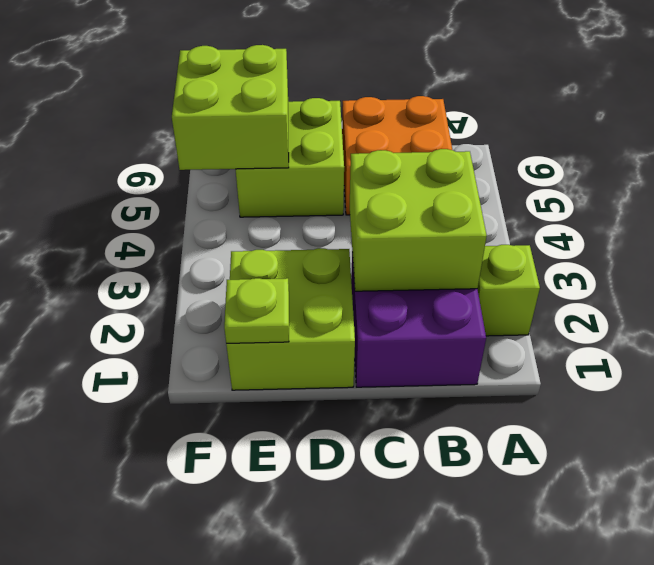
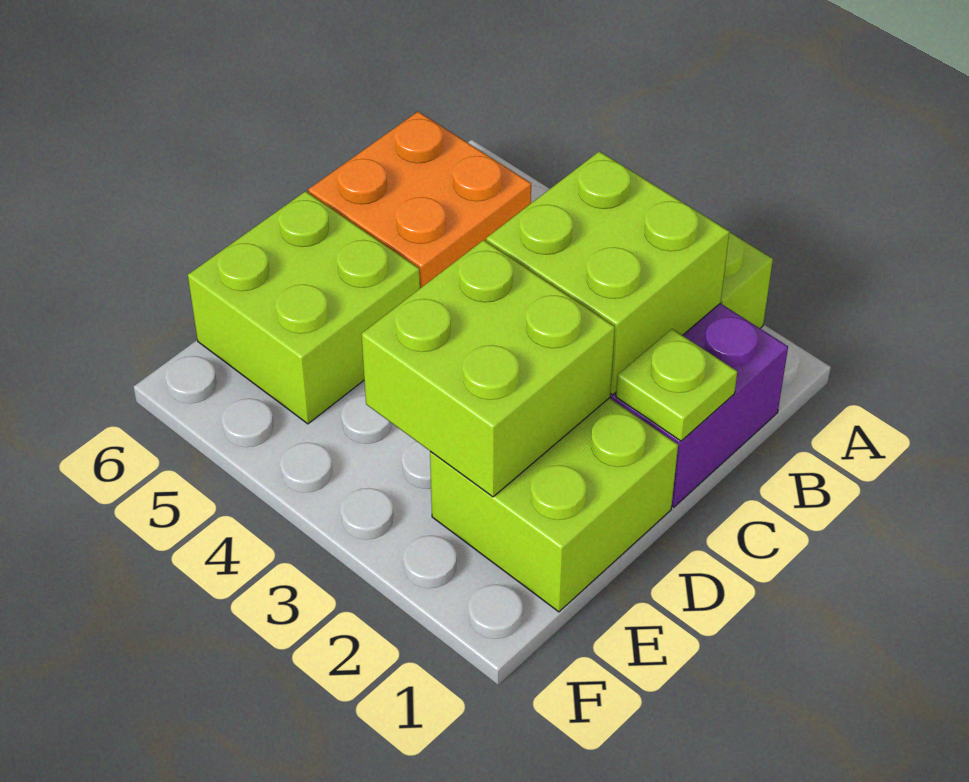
lime 1x1 plate [224,278,289,343] -> lime 1x1 plate moved to [616,329,737,441]
lime 2x2 brick [172,45,289,170] -> lime 2x2 brick moved to [361,240,615,497]

